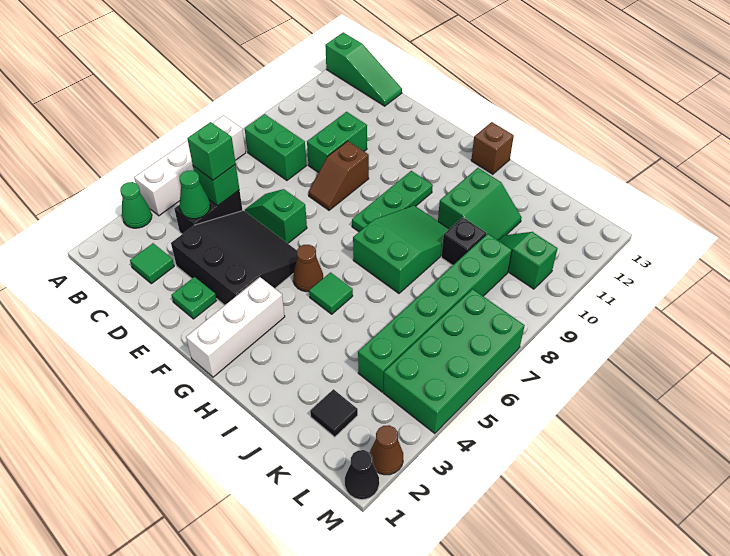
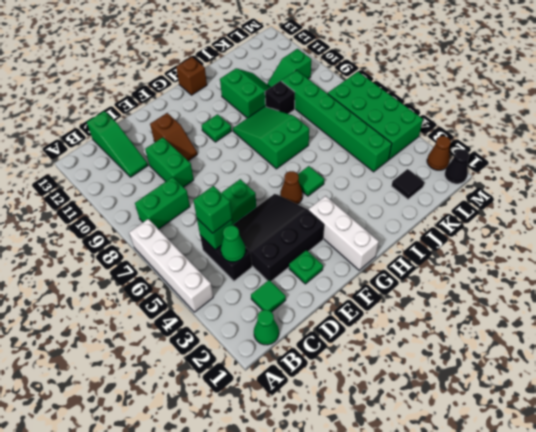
green 1x1 cone [120,182,152,228] -> green 1x1 cone moved to [254,310,279,345]
green 1x3 slope [325,32,402,106] -> green 1x3 slope turned to [87,111,148,177]
brown 1x2 slope [309,141,369,210] -> brown 1x2 slope moved to [150,113,197,161]
green 1x3 plate [352,171,433,232] -> green 1x1 plate [202,114,231,142]

